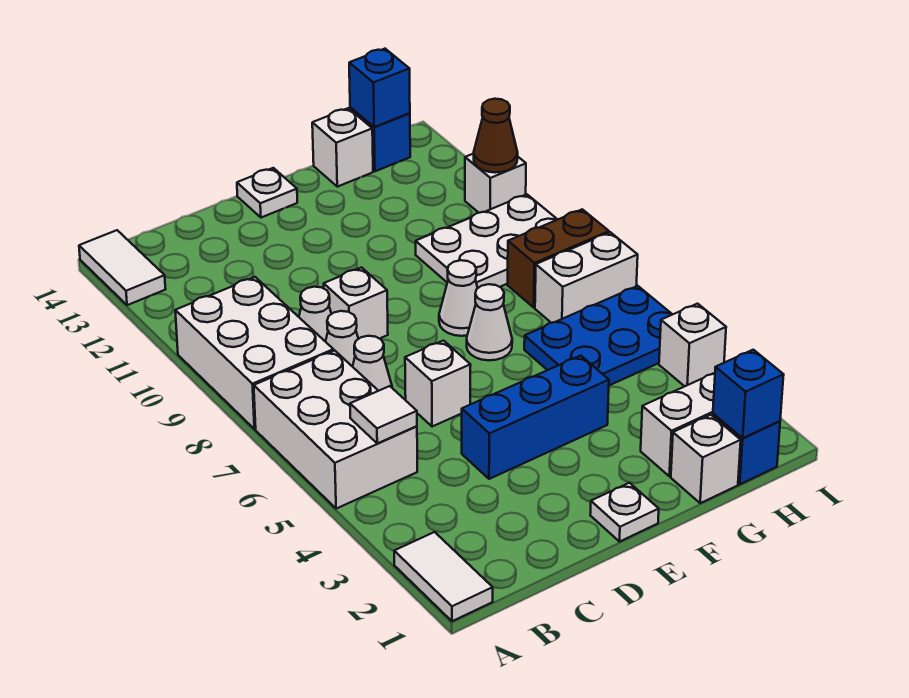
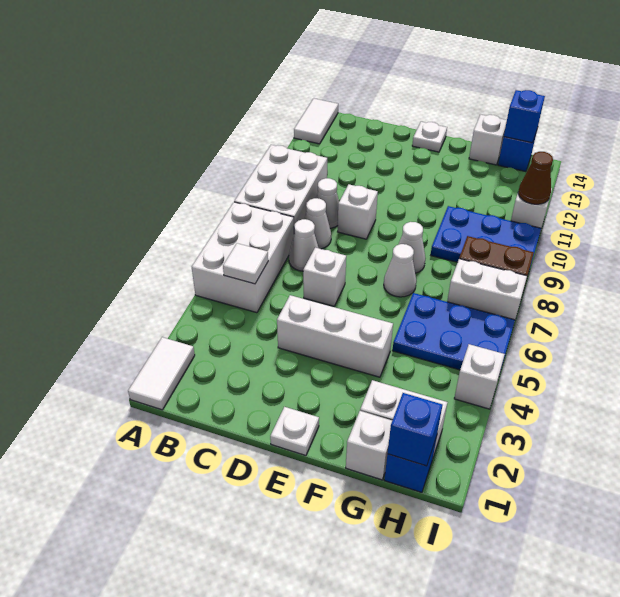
blue 1x3 brick [462,356,609,479] -> white 1x3 brick [277,295,393,377]
white 2x3 plate [416,194,558,288] -> blue 2x3 plate [431,206,541,267]

